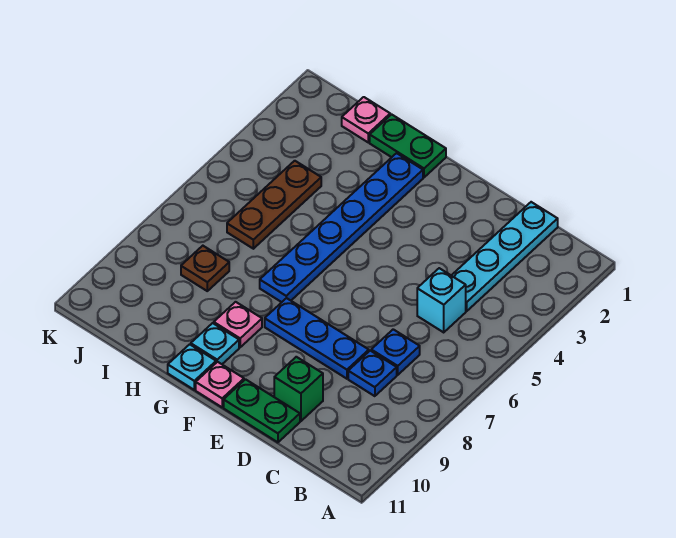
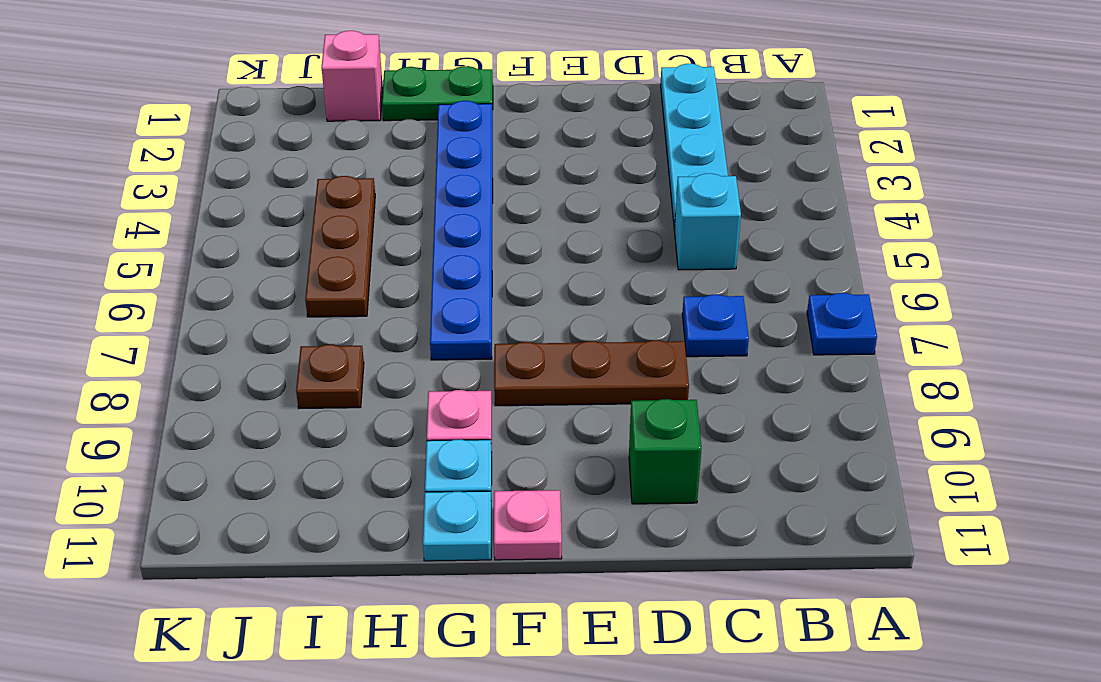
blue 1x1 plate [348,351,397,396] -> blue 1x1 plate moved to [807,293,877,355]
blue 1x3 plate [265,298,369,379] -> brown 1x3 plate [494,340,689,406]
green 1x2 plate [224,379,300,442] -> none
pink 1x1 plate [342,97,390,142] -> pink 1x1 brick [321,31,383,121]

